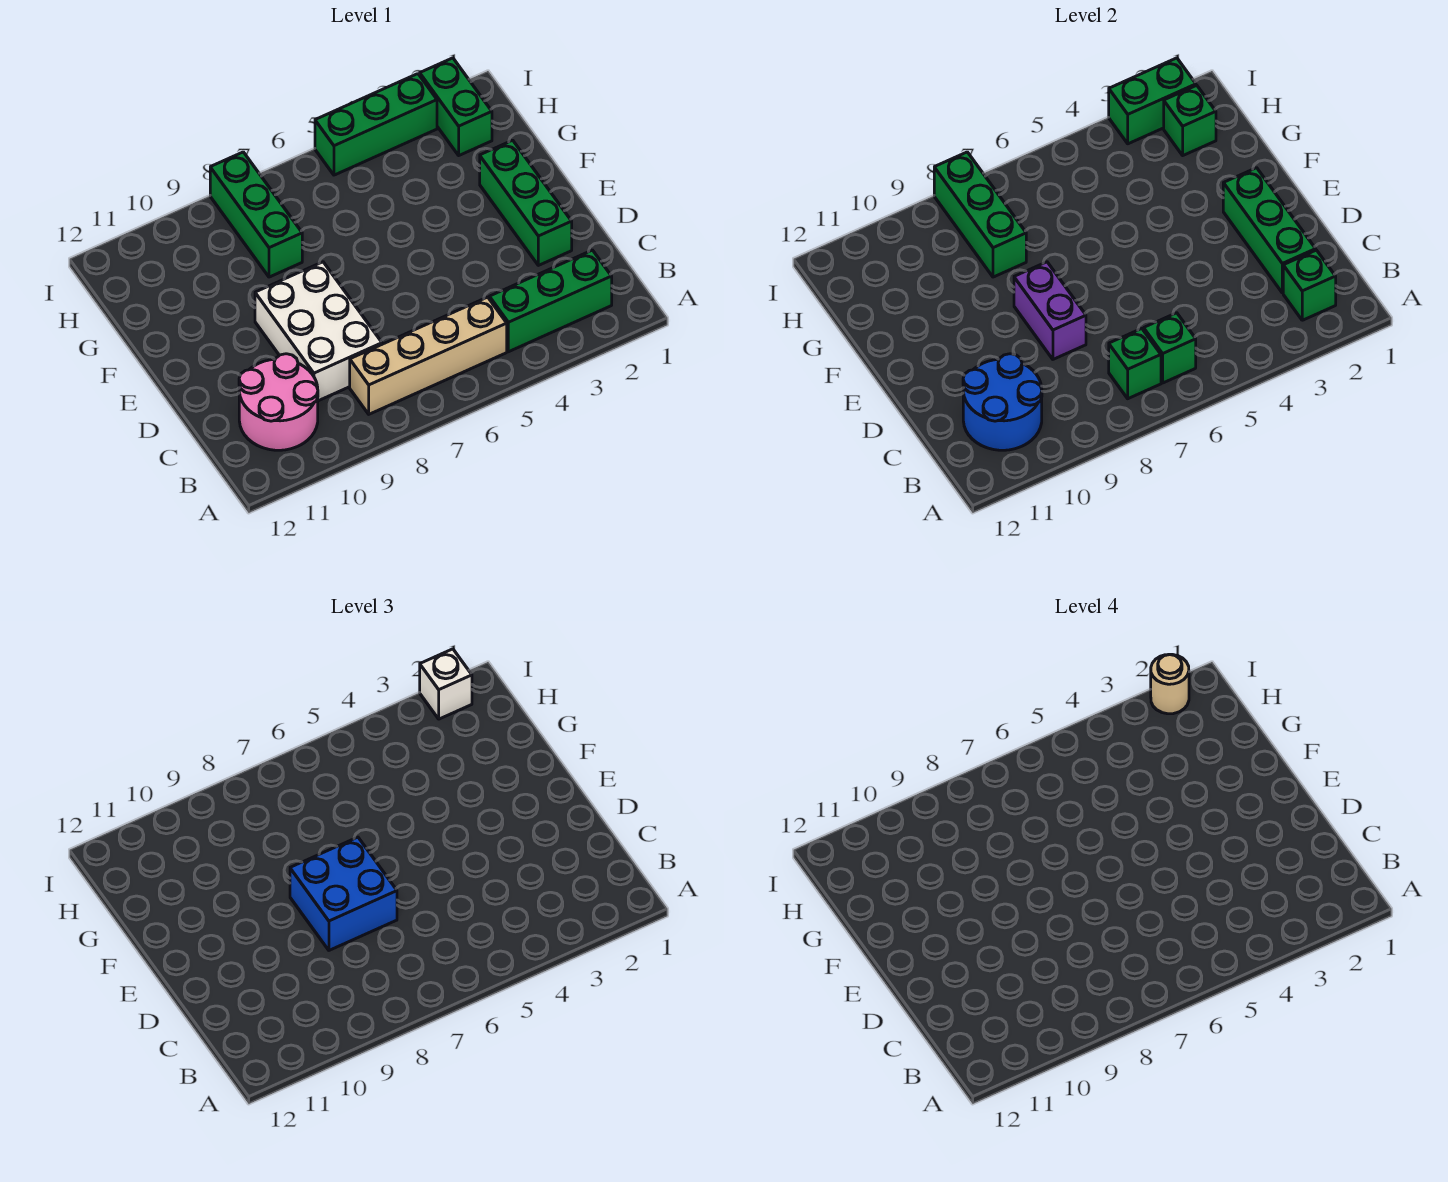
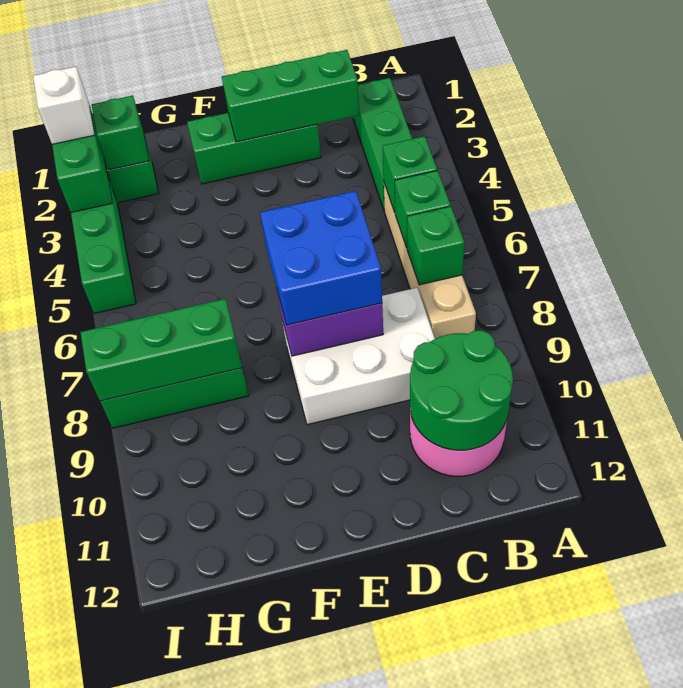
green 1x1 brick [1283,250,1336,320] -> green 1x1 brick moved to [383,136,437,212]
blue 2x2 round brick [963,354,1042,450] -> green 2x2 round brick [410,330,513,450]
tan 1x1 round brick [1151,654,1189,714] -> none

